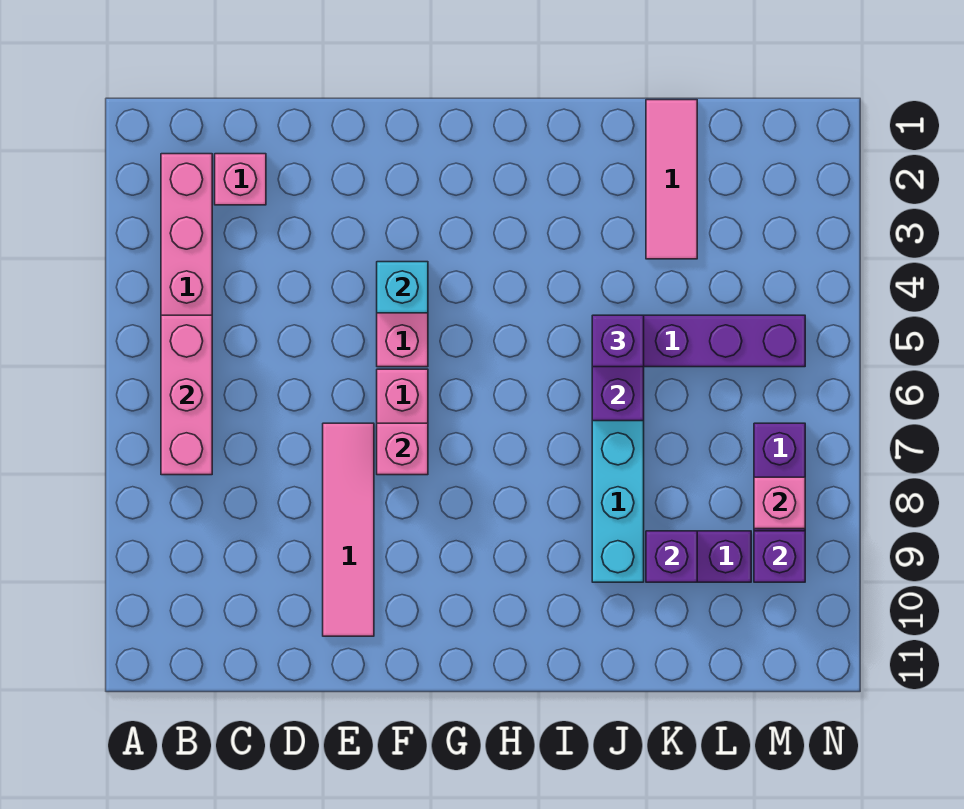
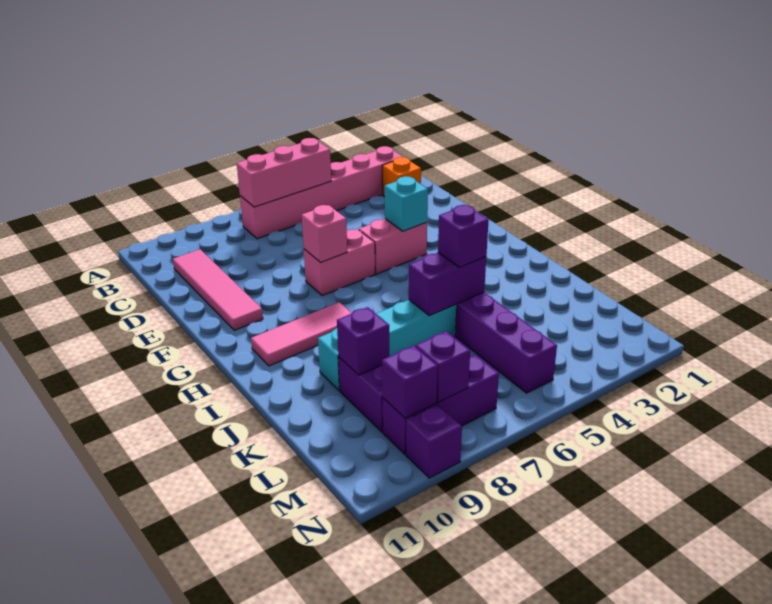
pink 1x1 brick [215,154,266,205] -> orange 1x1 brick [382,157,421,197]
pink 1x4 tile [323,423,374,636] -> pink 1x4 tile turned to [173,249,263,330]
pink 1x3 tile [646,100,697,259] -> pink 1x3 tile moved to [251,302,352,366]
pink 1x1 brick [754,477,805,529] -> purple 1x1 brick [415,331,470,402]
none -> purple 1x1 brick [406,405,462,478]

